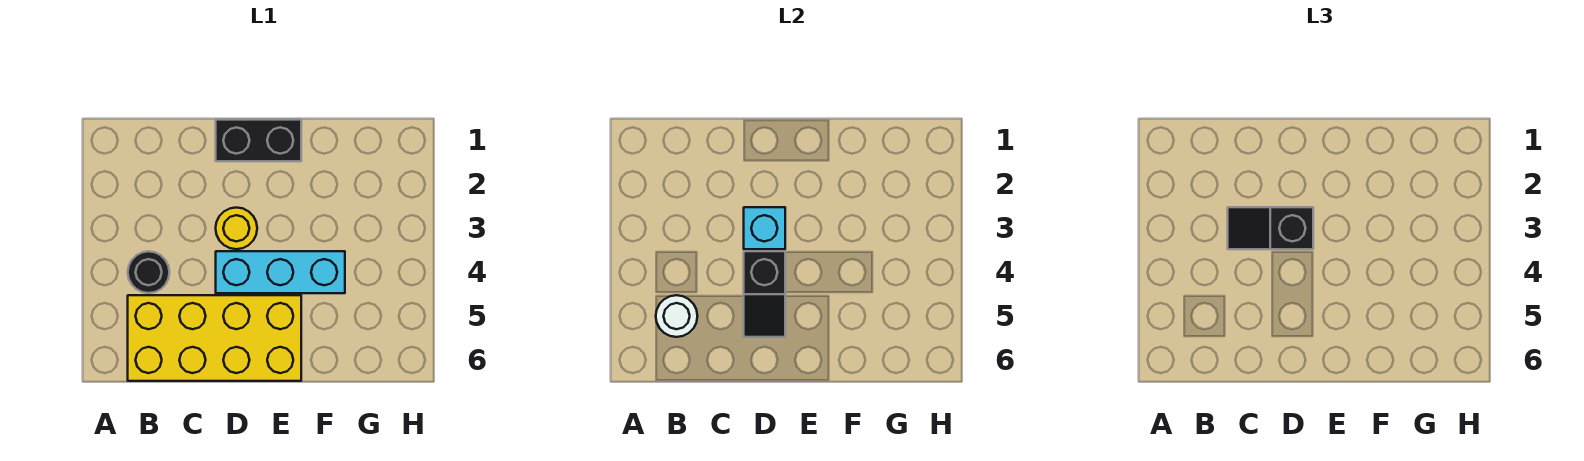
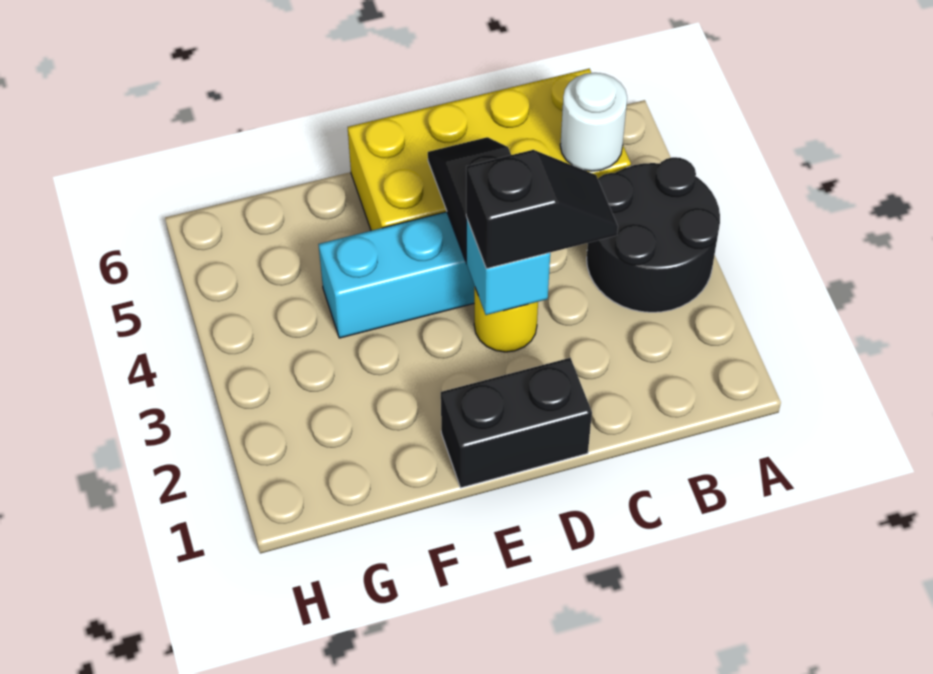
black 1x1 round brick [128,251,169,293] -> black 2x2 round brick [587,157,720,312]

